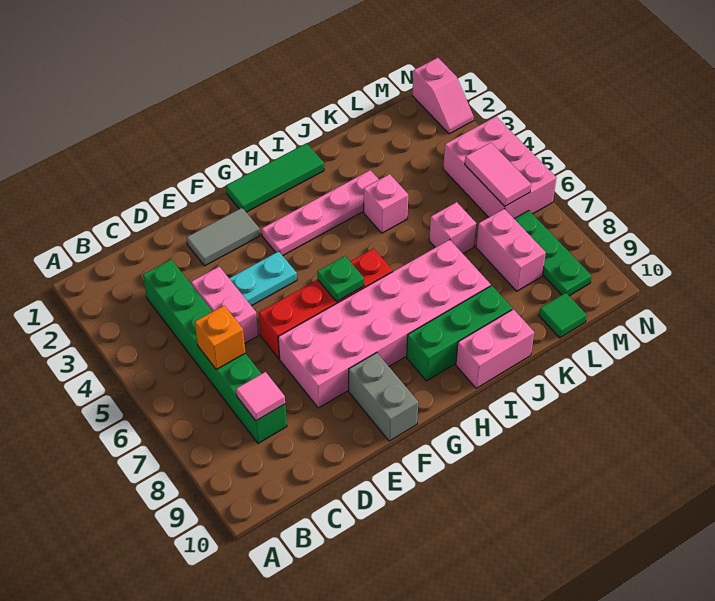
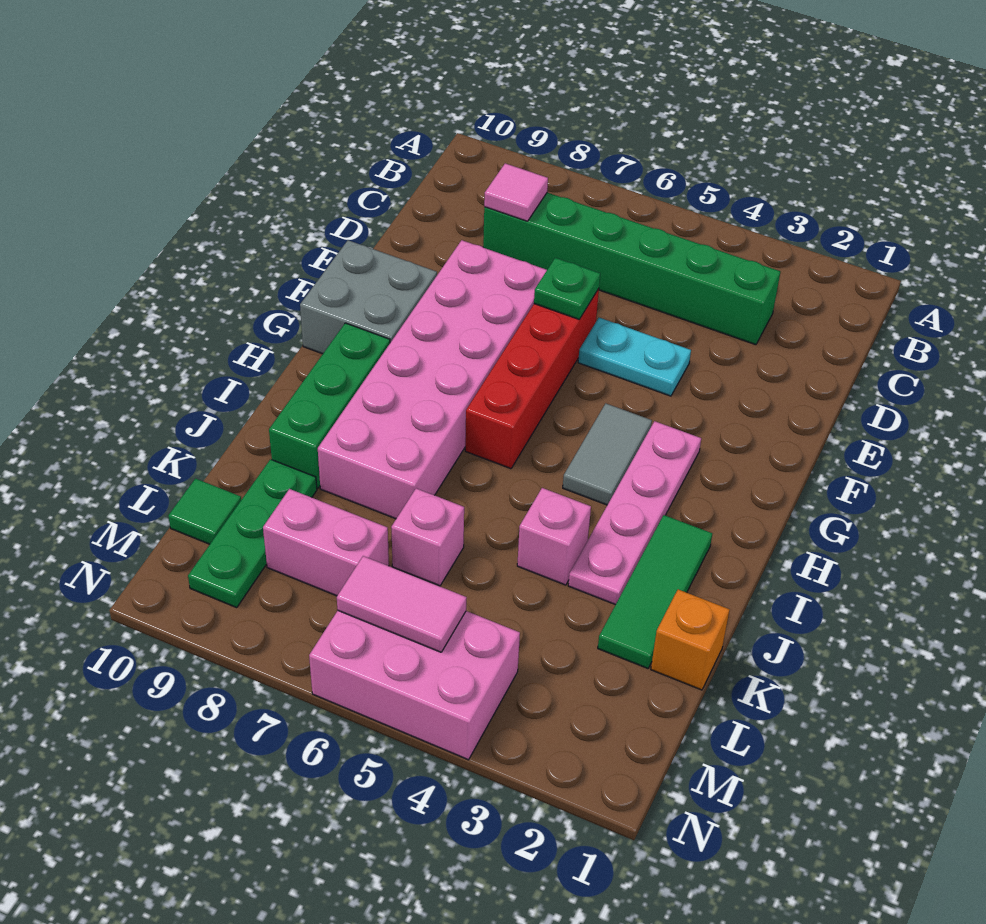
orange 1x1 brick [195,306,245,370] -> orange 1x1 brick moved to [651,589,730,690]
pink 1x2 brick [191,267,258,343] -> none
grey 1x2 tile [187,208,260,266] -> grey 1x2 tile moved to [563,403,652,505]
cyan 1x2 plate [229,251,297,306] -> cyan 1x2 plate turned to [578,318,691,396]
grey 1x2 brick [349,353,418,441] -> grey 2x2 brick [300,240,437,354]
green 1x3 tile [226,143,324,212] -> green 1x3 tile moved to [598,515,712,668]
green 1x1 plate [317,256,364,302] -> green 1x1 plate moved to [534,258,600,319]
pink 1x2 brick [456,309,534,388] -> none
green 1x3 plate [515,211,592,296] -> green 1x3 plate turned to [188,459,317,608]
pink 1x2 slope [412,58,474,134] -> none

